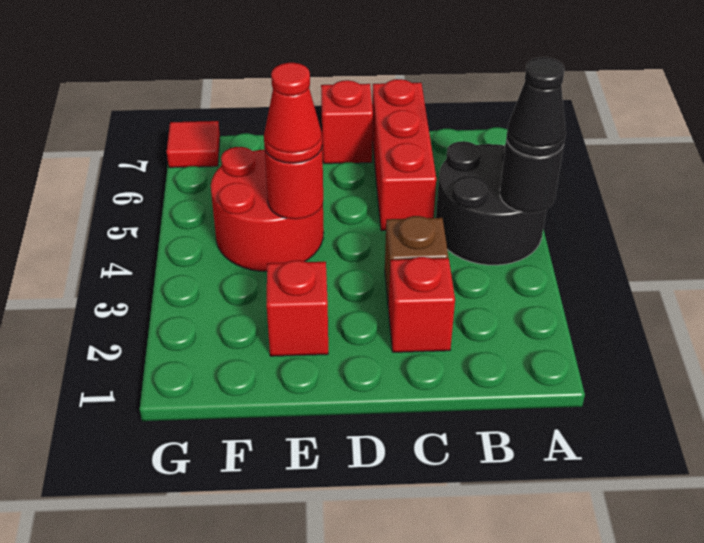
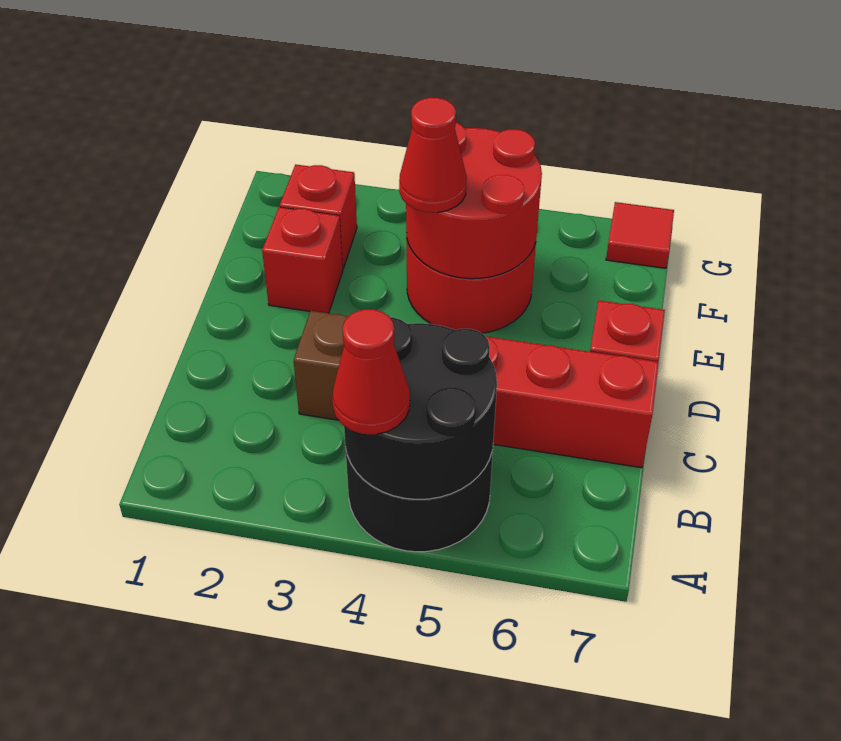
black 1x1 round brick [500,137,564,213] -> black 2x2 round brick [344,317,497,499]
black 1x1 cone [507,57,566,157] -> red 1x1 cone [332,309,410,434]
red 1x1 brick [389,257,455,352] -> red 1x1 brick moved to [280,165,357,268]
red 1x1 round brick [265,149,323,219] -> red 2x2 round brick [406,122,542,279]

